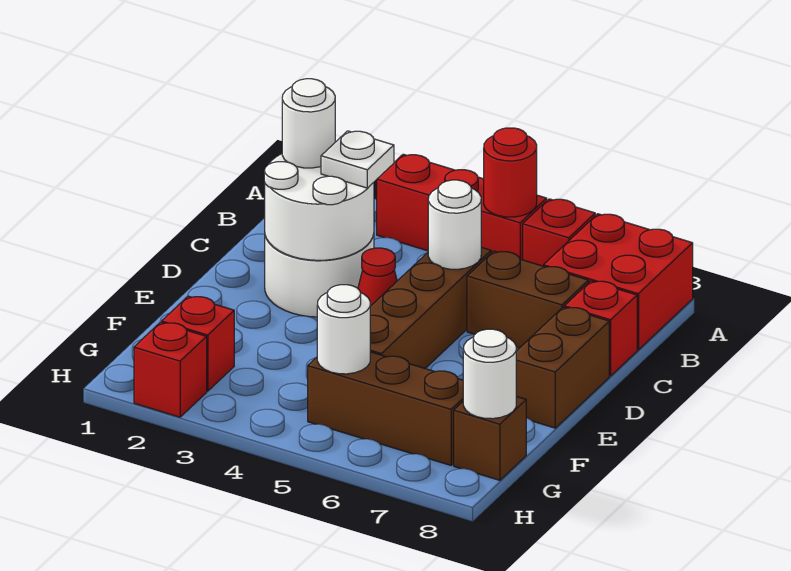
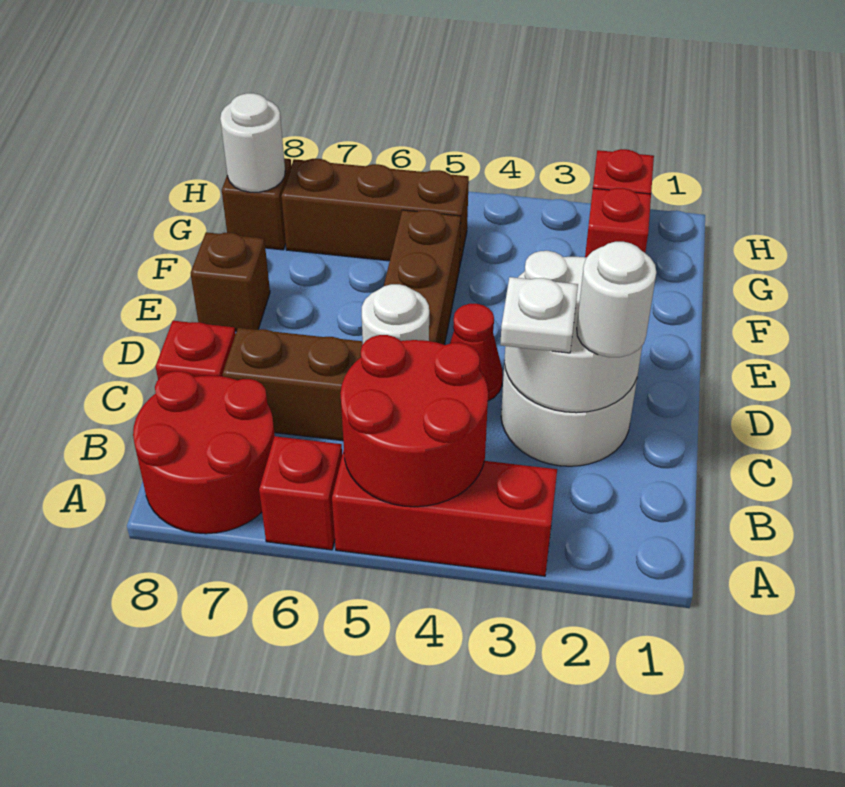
red 1x1 round brick [484,128,537,217] -> red 2x2 round brick [340,335,488,507]
red 2x2 brick [544,214,693,350] -> red 2x2 round brick [133,371,275,534]
brown 1x2 brick [516,307,609,428] -> brown 1x1 brick [191,232,270,331]
white 1x1 round brick [317,285,370,374] -> none

